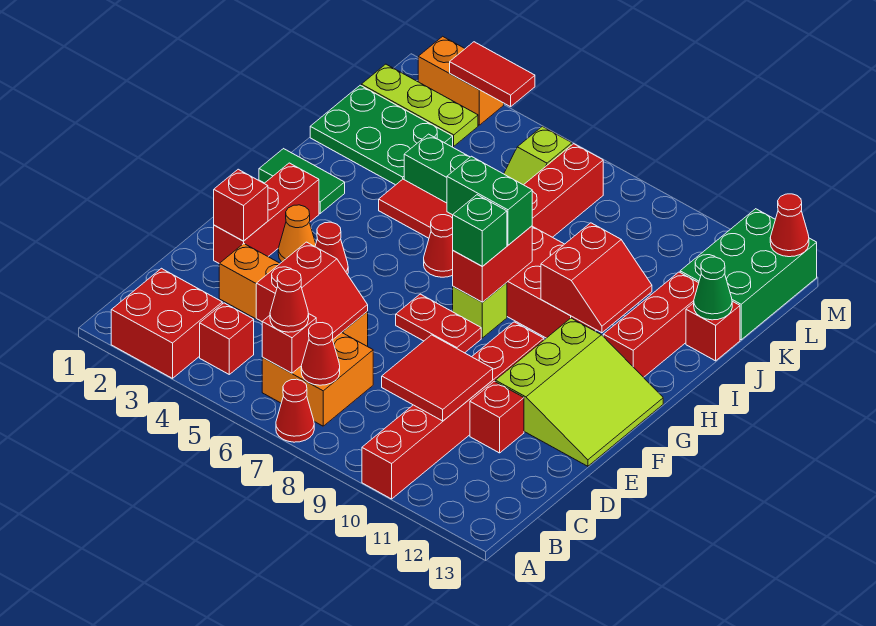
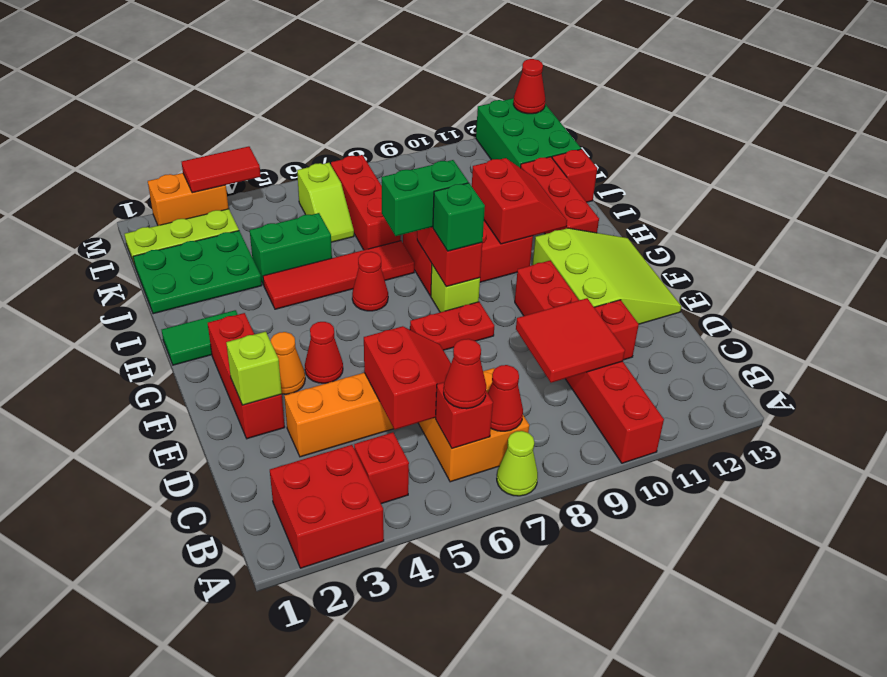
red 1x1 cone [276,379,314,442] -> lime 1x1 cone [497,431,538,496]
red 1x1 brick [214,169,268,241] -> lime 1x1 brick [226,332,282,405]
green 1x1 cone [694,257,732,320] -> none

